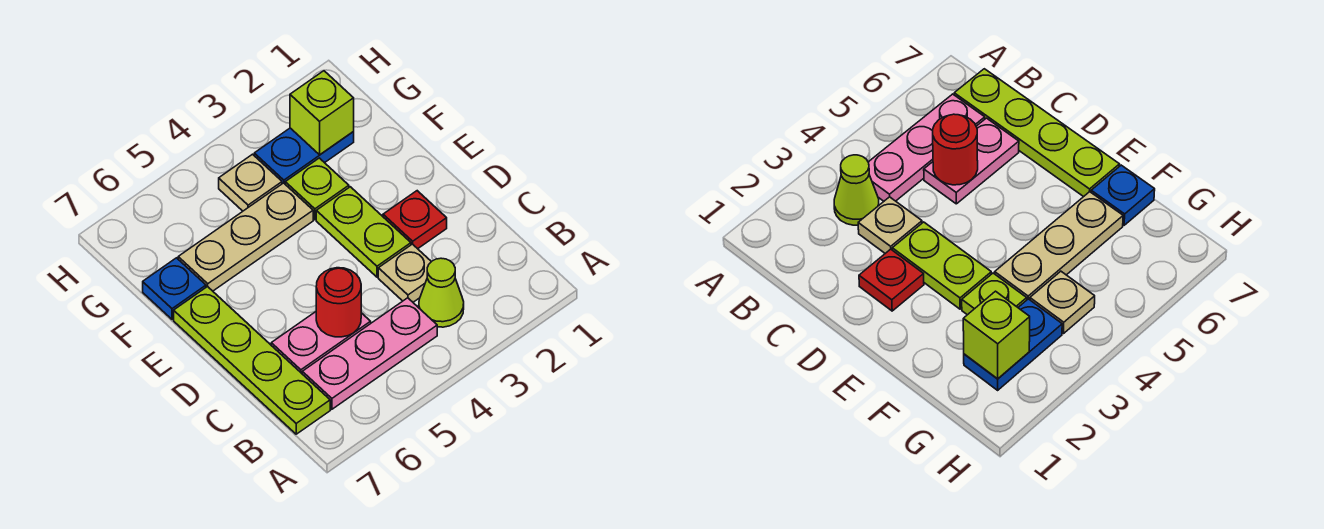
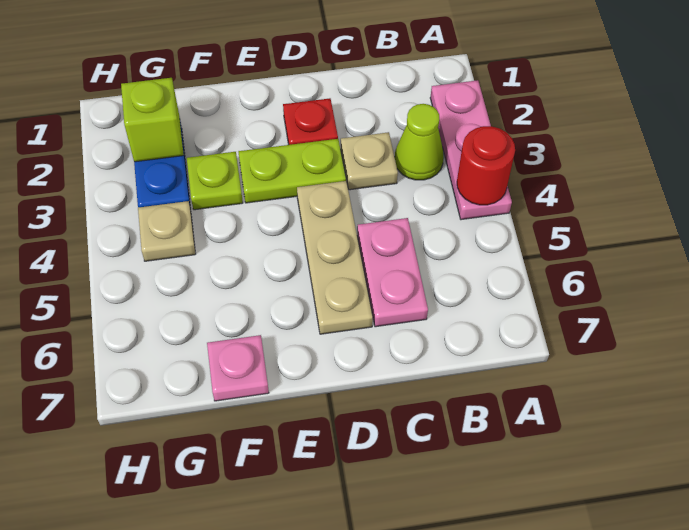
pink 1x3 plate [302,298,437,409] -> pink 1x3 plate moved to [430,80,512,220]
lime 1x4 plate [174,286,330,434] -> none
red 1x1 round brick [316,268,361,337] -> red 1x1 round brick moved to [457,126,515,205]
tan 1x3 plate [178,183,313,291] -> tan 1x3 plate moved to [297,181,373,334]
blue 1x1 plate [143,258,206,319] -> pink 1x1 plate [207,335,269,401]

